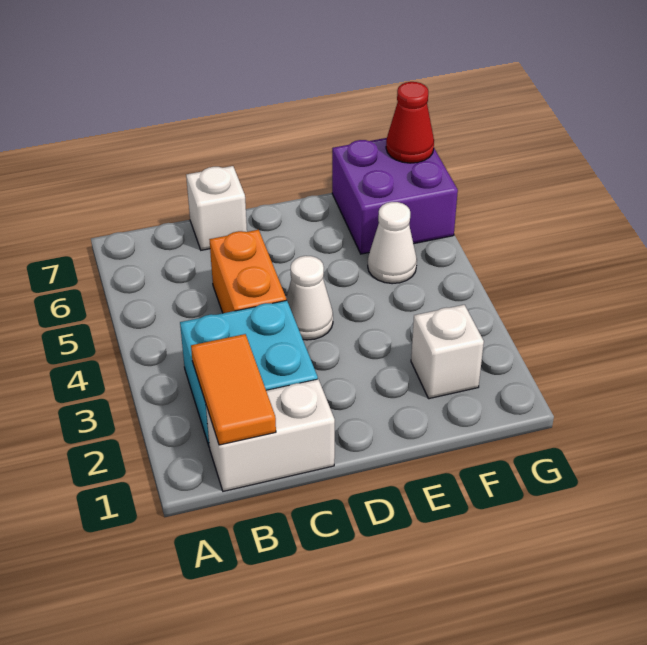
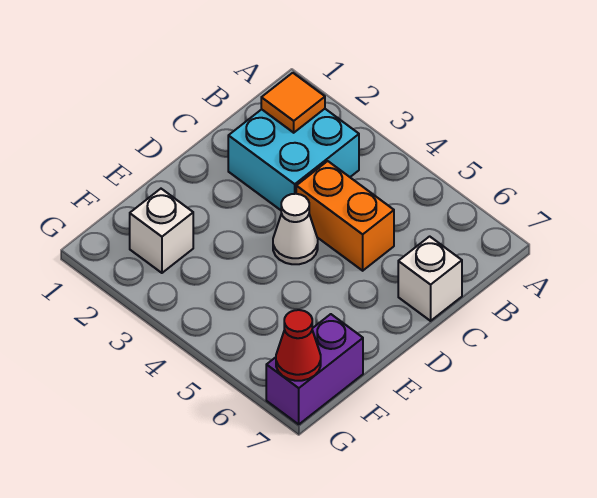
white 1x2 brick [206,379,335,491] -> none
orange 1x2 tile [191,334,276,445] -> orange 1x1 tile [261,73,325,133]
white 1x1 cone [368,202,417,284] -> none
purple 2x2 brick [332,138,458,254] -> purple 1x2 brick [266,314,363,424]

